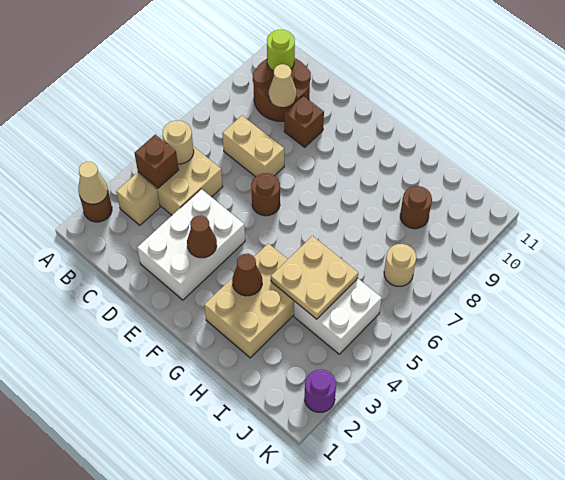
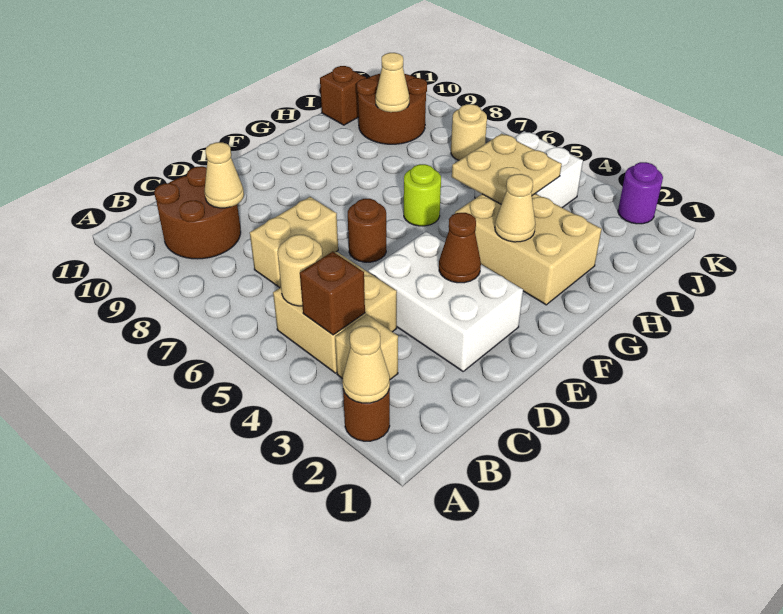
lime 1x1 round brick [267,30,295,71] -> lime 1x1 round brick moved to [404,164,441,226]
brown 1x1 brick [284,96,324,147] -> brown 1x1 brick moved to [320,66,366,125]
brown 1x1 cone [232,254,262,296] -> tan 1x1 cone [495,174,536,242]
brown 1x1 round brick [400,186,432,229] -> brown 2x2 round brick [357,74,427,144]
none -> tan 1x1 cone [376,53,409,112]

